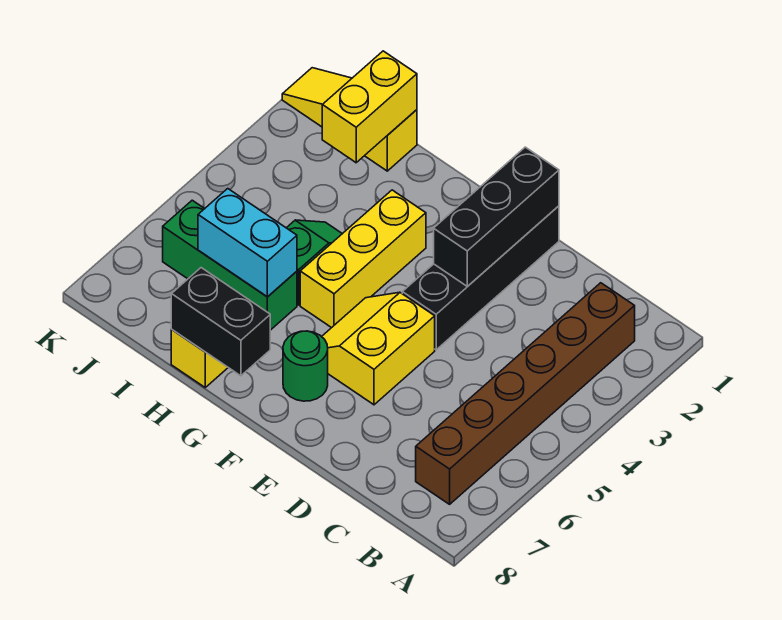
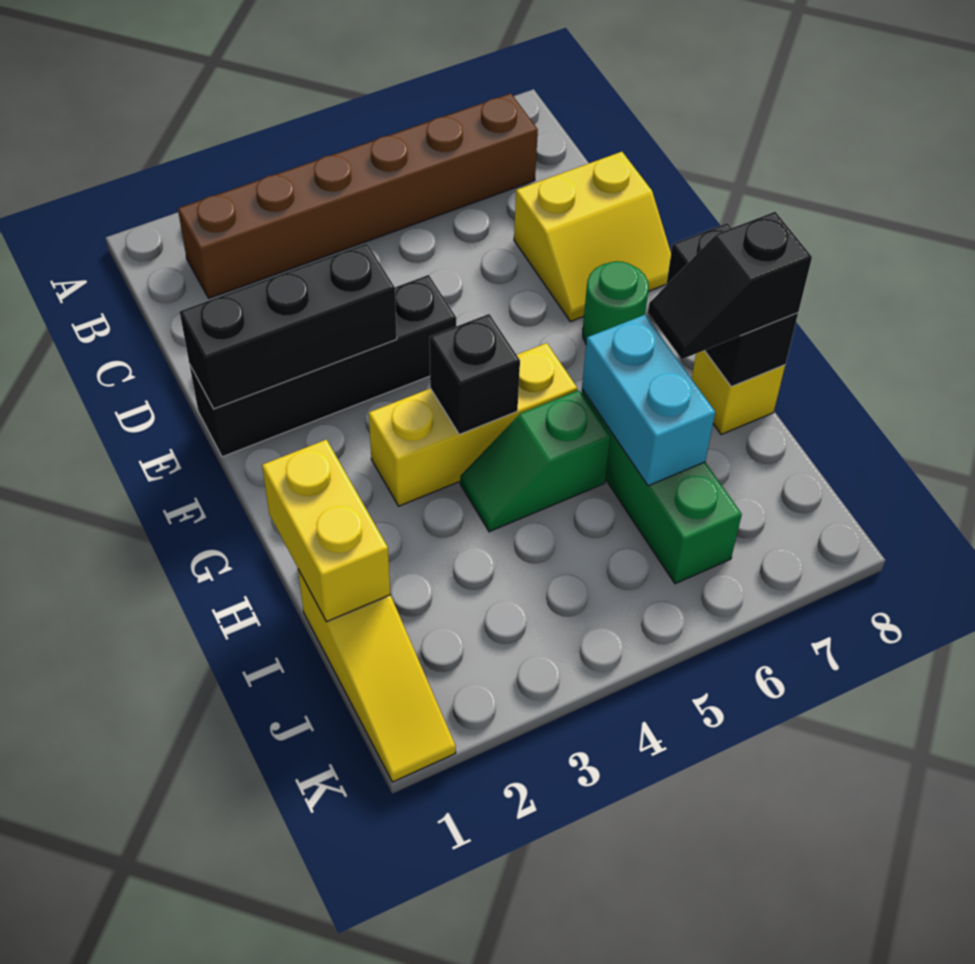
yellow 2x2 slope [322,292,435,405] -> yellow 2x2 slope moved to [514,152,671,322]
none -> black 1x1 brick [430,314,520,434]
none -> black 1x2 slope [648,212,812,359]
yellow 1x2 brick [322,51,417,163] -> yellow 1x2 brick turned to [262,440,390,622]

